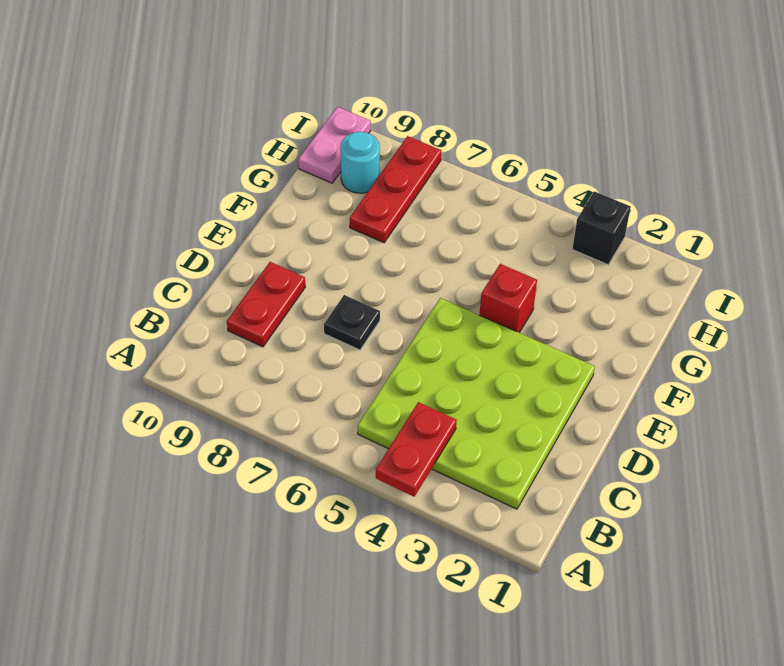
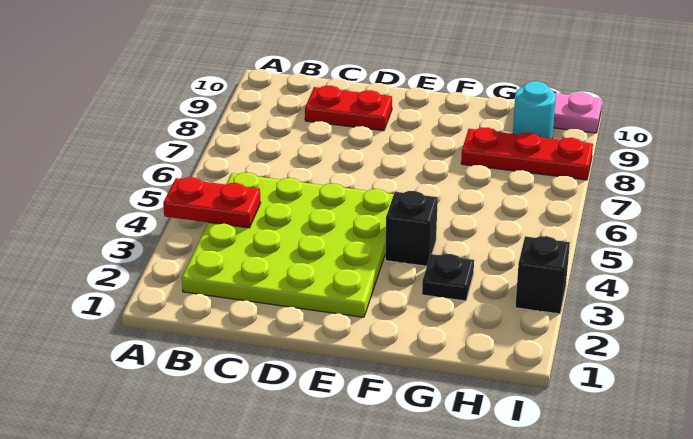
black 1x1 plate [324,295,380,350] -> black 1x1 plate moved to [422,254,474,301]
red 1x1 brick [479,264,537,333] -> black 1x1 brick [385,191,438,266]

